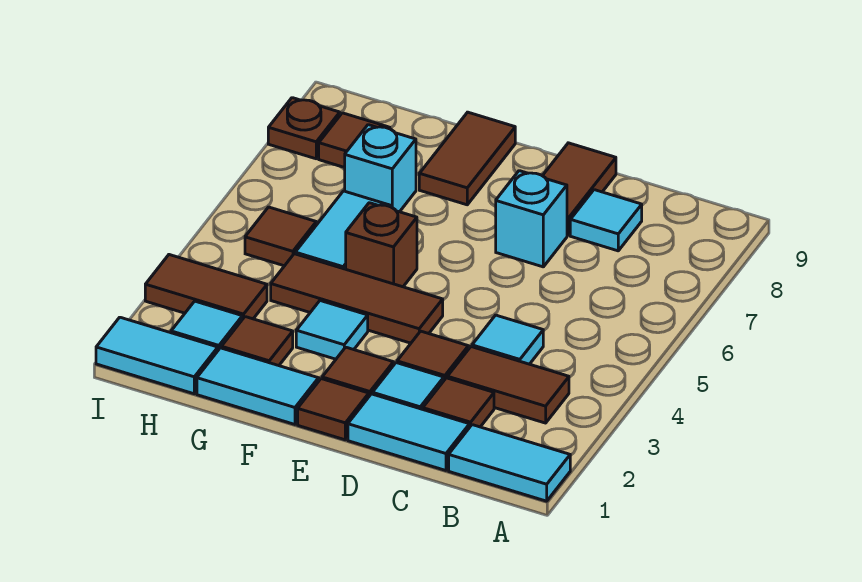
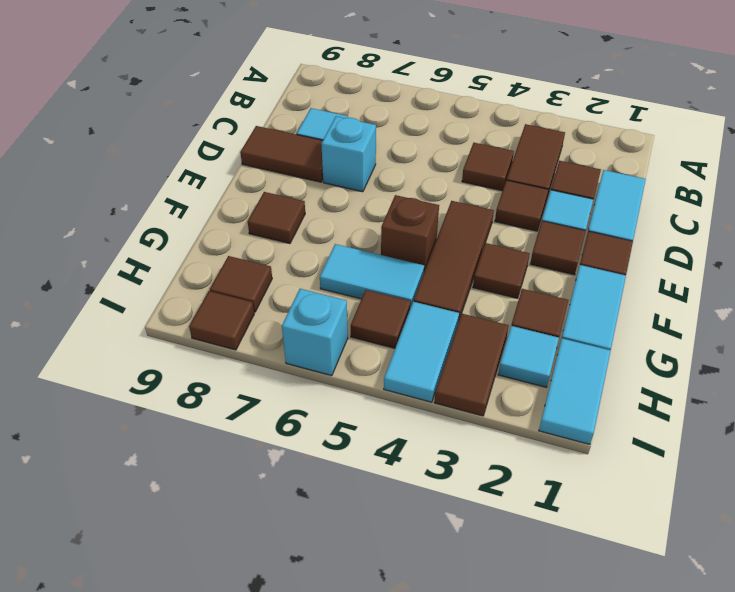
cyan 1x2 tile [449,425,570,501] -> cyan 1x2 tile moved to [384,302,459,402]
cyan 1x1 tile [472,315,543,364] -> brown 1x1 tile [462,143,514,191]
cyan 1x1 tile [296,301,368,359] -> brown 1x1 tile [473,243,530,298]
brown 1x2 tile [419,112,515,205] -> brown 1x1 tile [248,192,305,244]
cyan 1x1 brick [345,125,416,212] -> cyan 1x1 brick moved to [282,289,348,376]
brown 1x1 plate [268,98,340,159] -> brown 1x1 tile [189,291,254,350]

